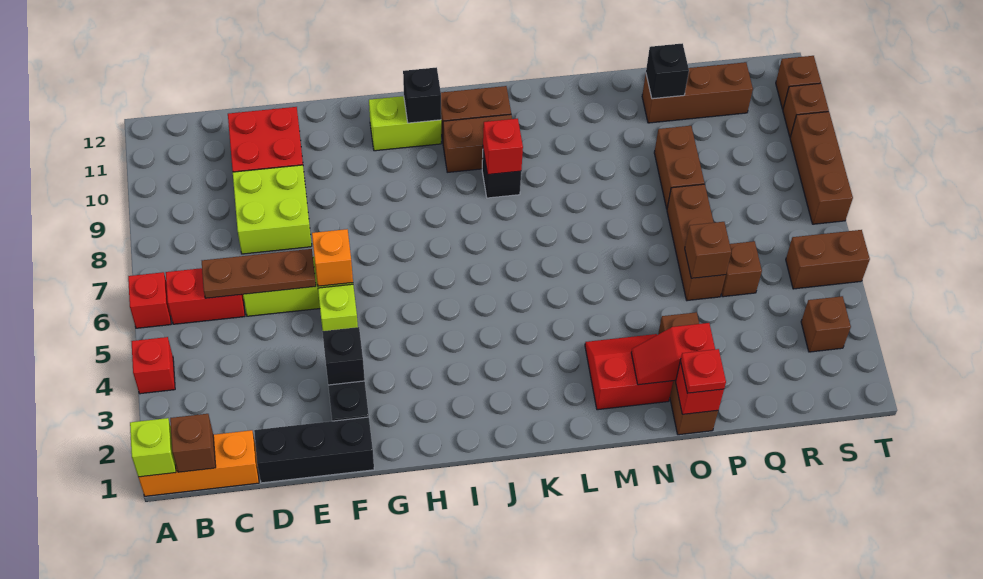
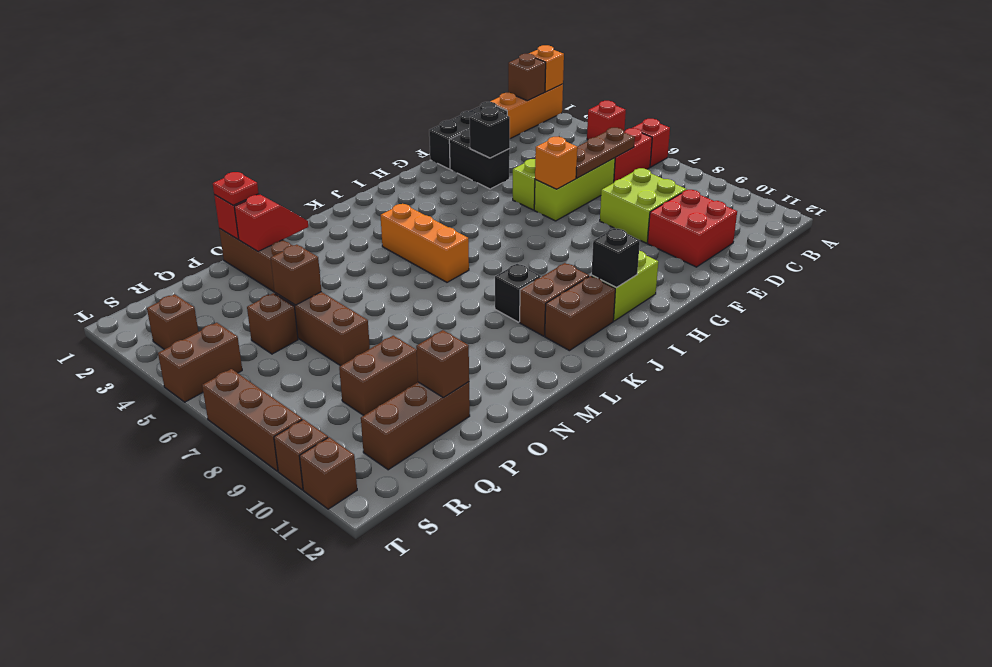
lime 1x1 brick [130,418,176,477] -> orange 1x1 brick [529,45,564,92]
none -> orange 1x3 brick [381,204,469,282]
red 1x1 brick [483,119,523,175] -> none
red 2x2 slope [585,334,673,410] -> none
brown 1x2 brick [654,126,704,209] -> brown 1x2 brick turned to [339,336,418,415]
black 1x1 brick [646,43,689,99] -> brown 1x1 brick [416,330,469,398]

